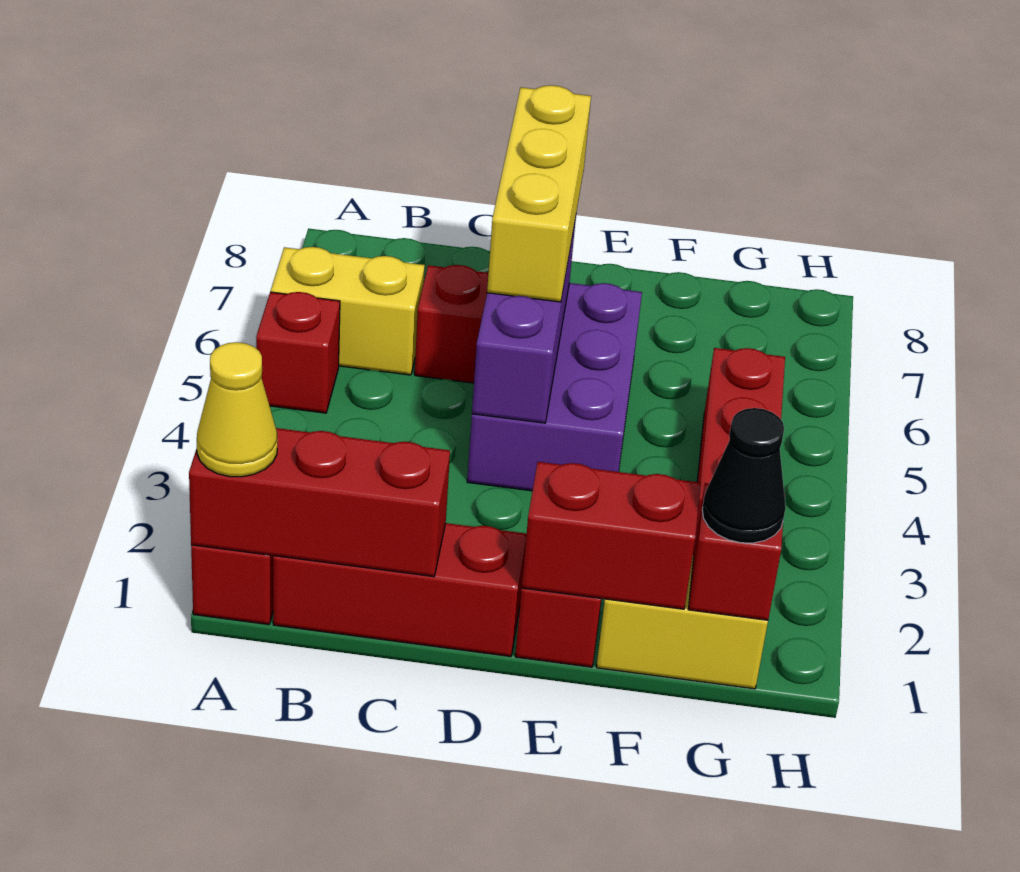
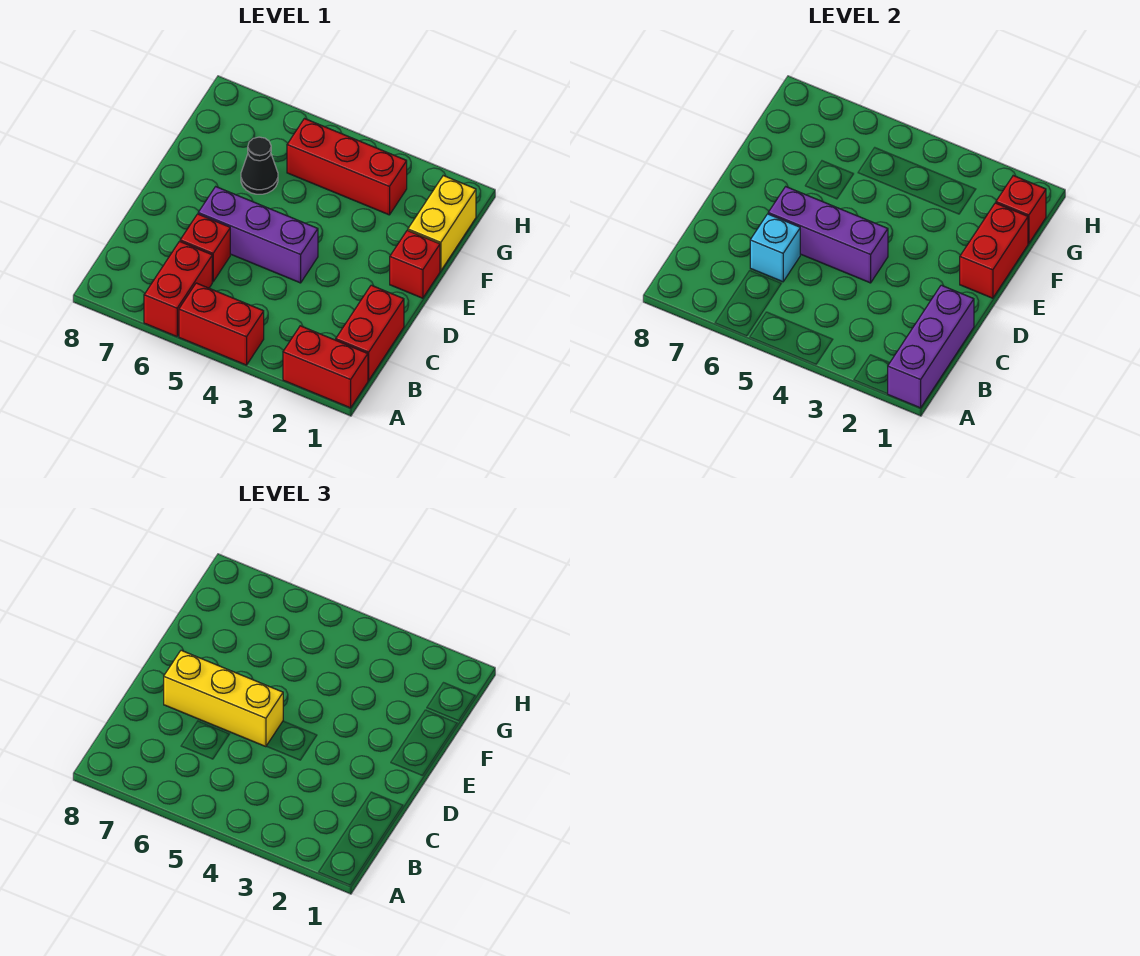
red 1x3 brick [189,428,450,577] -> purple 1x3 brick [888,285,974,408]
yellow 1x1 cone [197,342,277,477] -> none
red 1x1 brick [256,292,340,413] -> red 1x2 brick [179,283,264,365]
yellow 1x2 brick [271,247,425,375] -> red 1x2 brick [144,241,212,337]
red 1x3 brick [273,523,526,657] -> red 1x2 brick [336,285,404,380]
none -> cyan 1x1 brick [750,214,800,282]
purple 2x3 brick [467,283,642,491] -> purple 1x3 brick [198,187,318,283]
black 1x1 cone [702,408,786,543] -> black 1x1 cone moved to [241,137,278,194]

